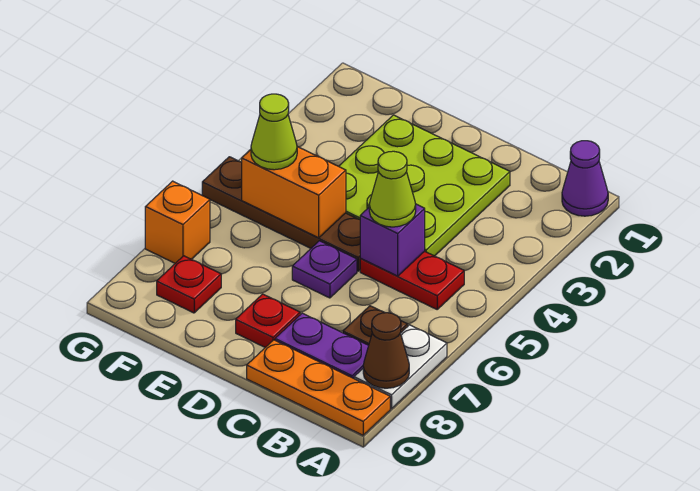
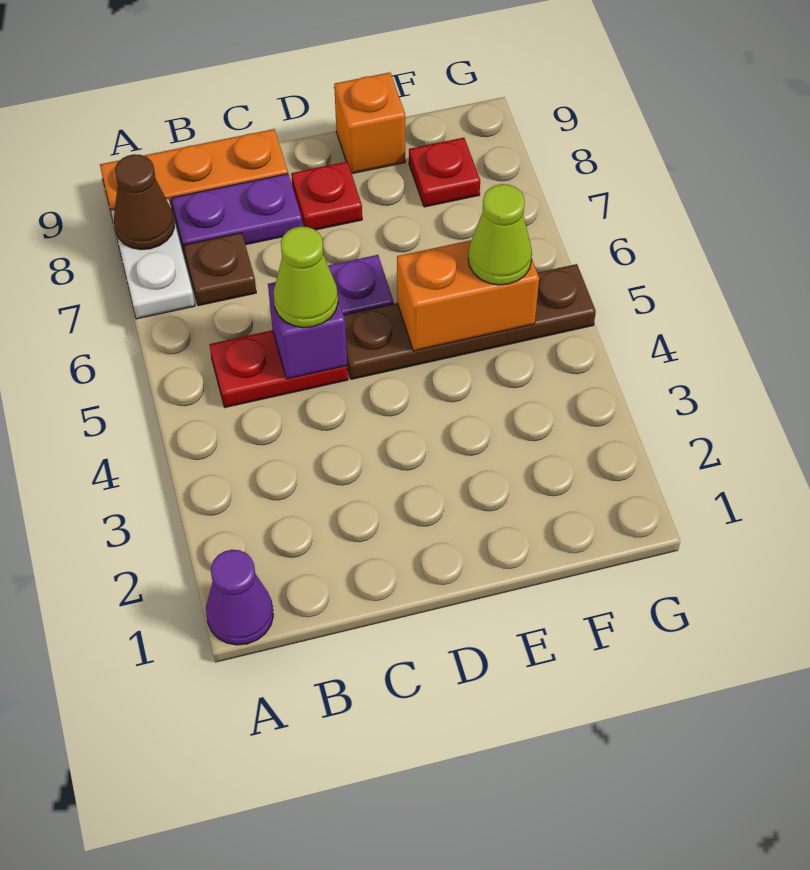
lime 3x3 plate [339,115,510,256] -> none
orange 1x1 brick [145,181,210,263] -> orange 1x1 brick moved to [334,72,405,174]

